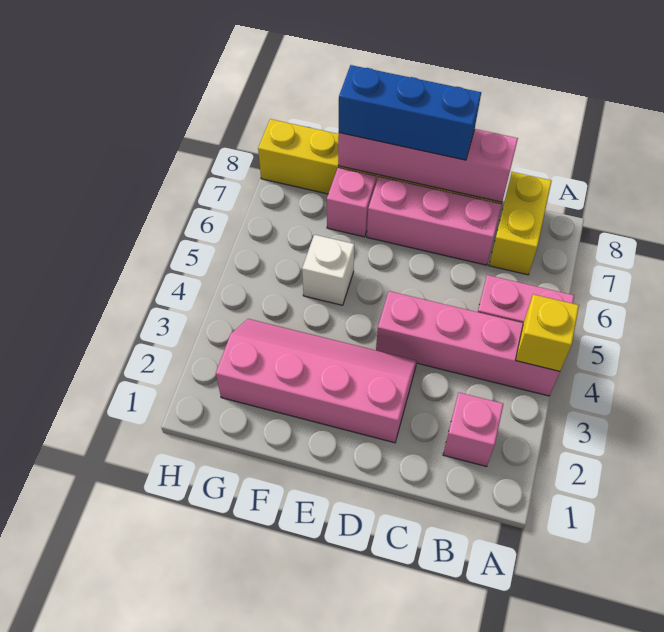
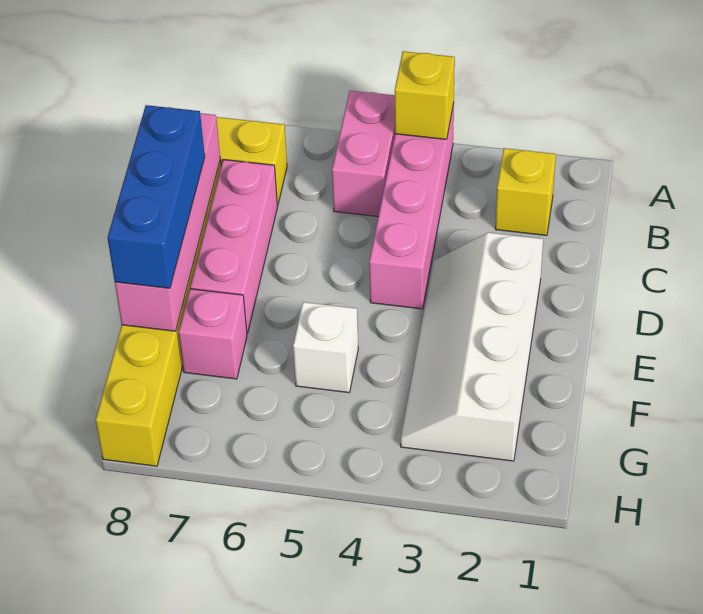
pink 1x1 brick [443,393,503,467] -> yellow 1x1 brick [495,148,556,235]
pink 2x4 slope [216,319,417,443] -> white 2x4 slope [400,233,543,461]

